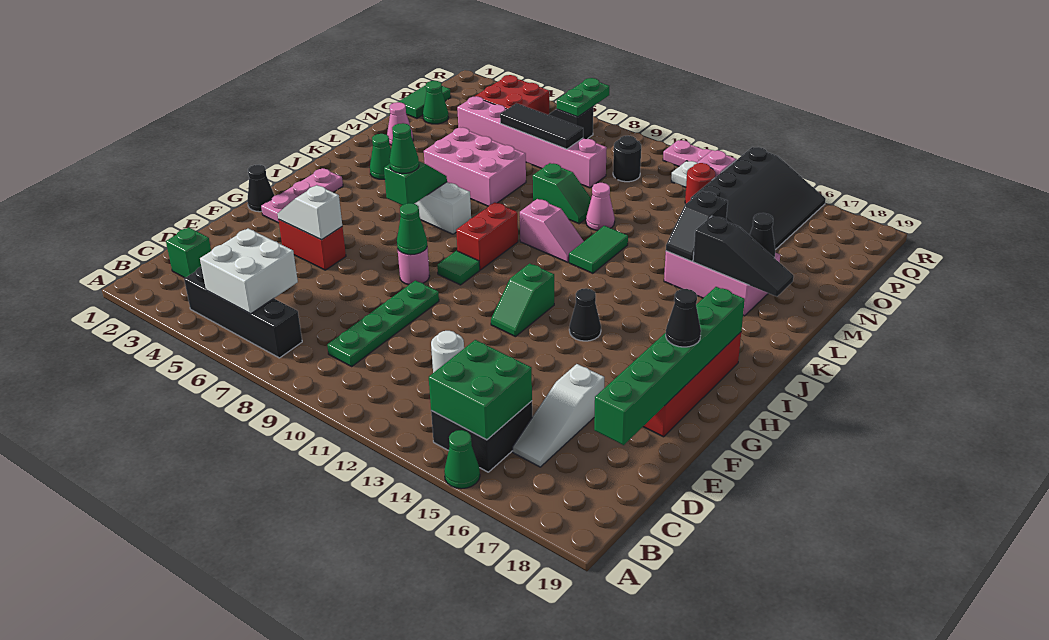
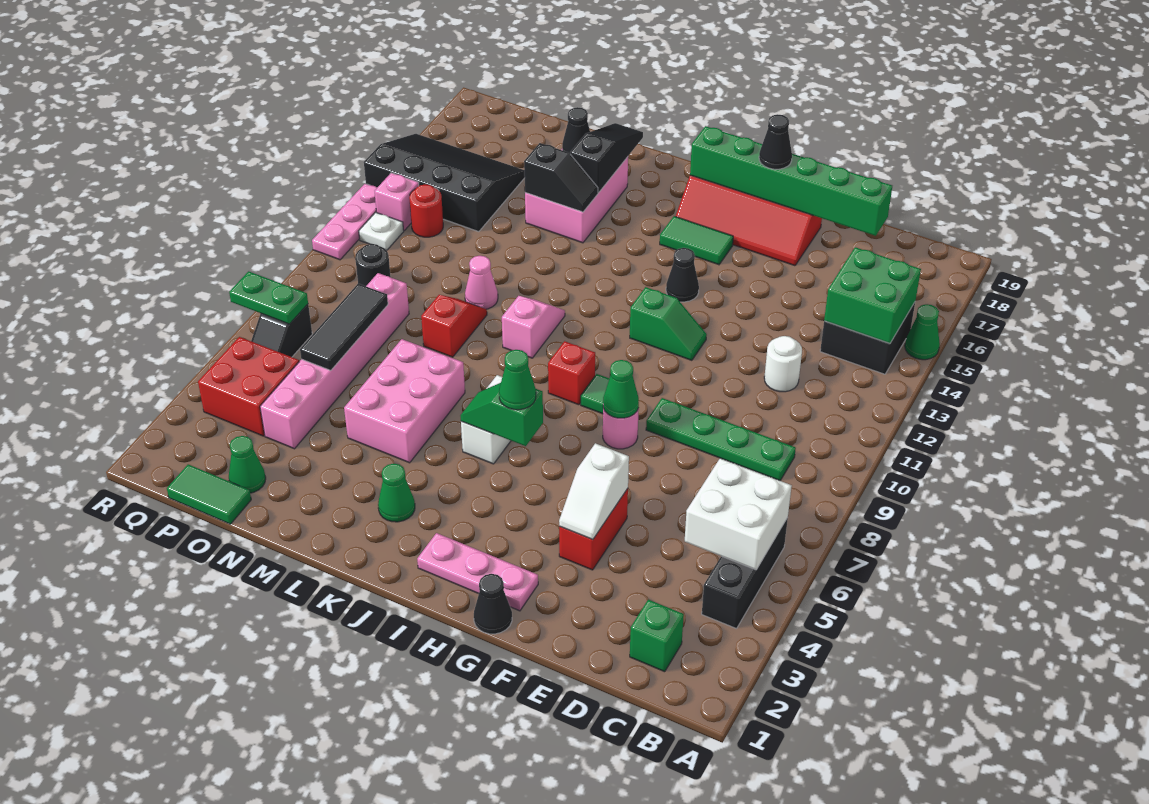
black 1x4 brick [184,267,302,358] -> black 1x3 brick [702,518,788,629]
white 1x3 slope [513,364,604,467] -> none
red 1x2 brick [456,202,518,270] -> red 1x1 brick [548,341,595,405]
green 1x2 tile [569,226,628,273] -> green 1x2 tile moved to [660,216,733,265]
pink 1x1 cone [387,102,413,145] -> none
green 1x2 slope [533,163,591,224] -> red 1x2 slope [421,295,487,357]

